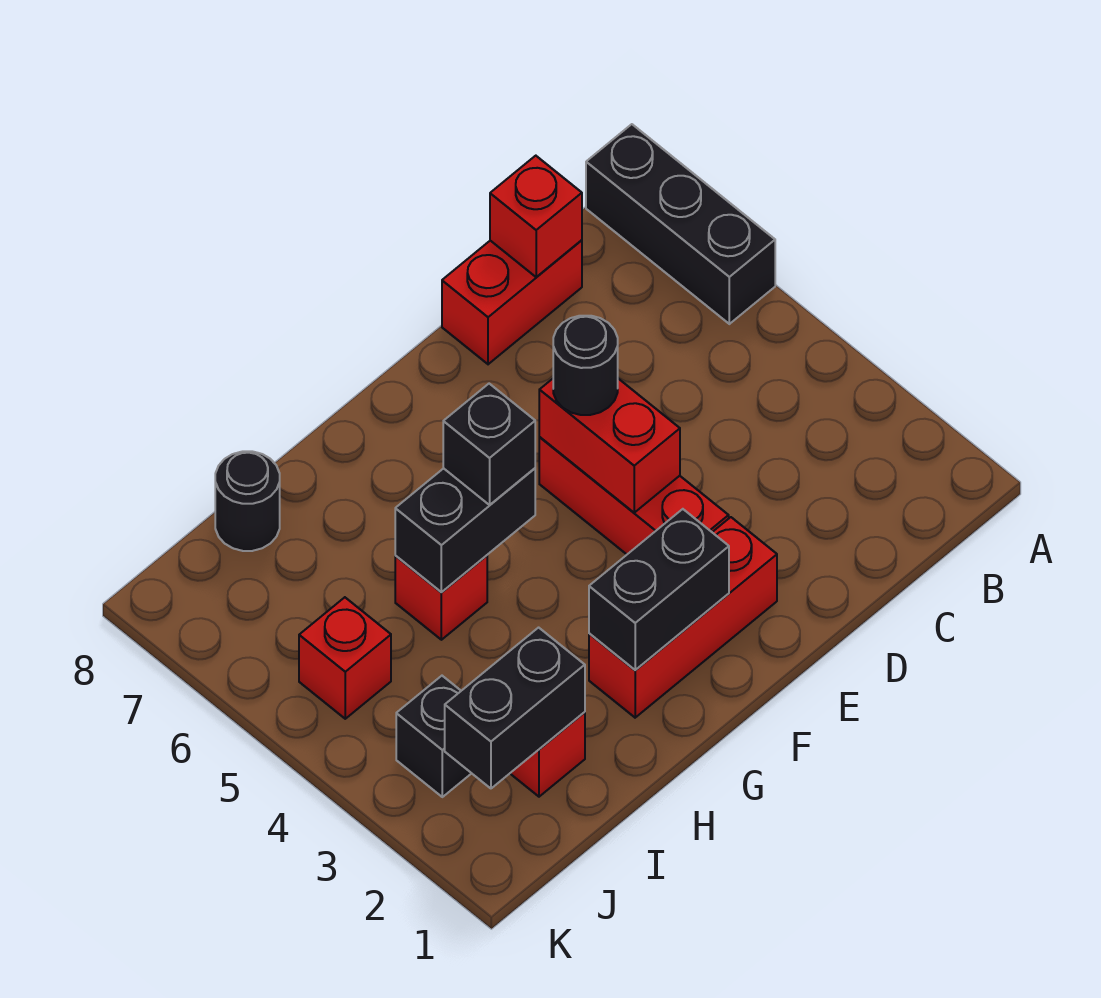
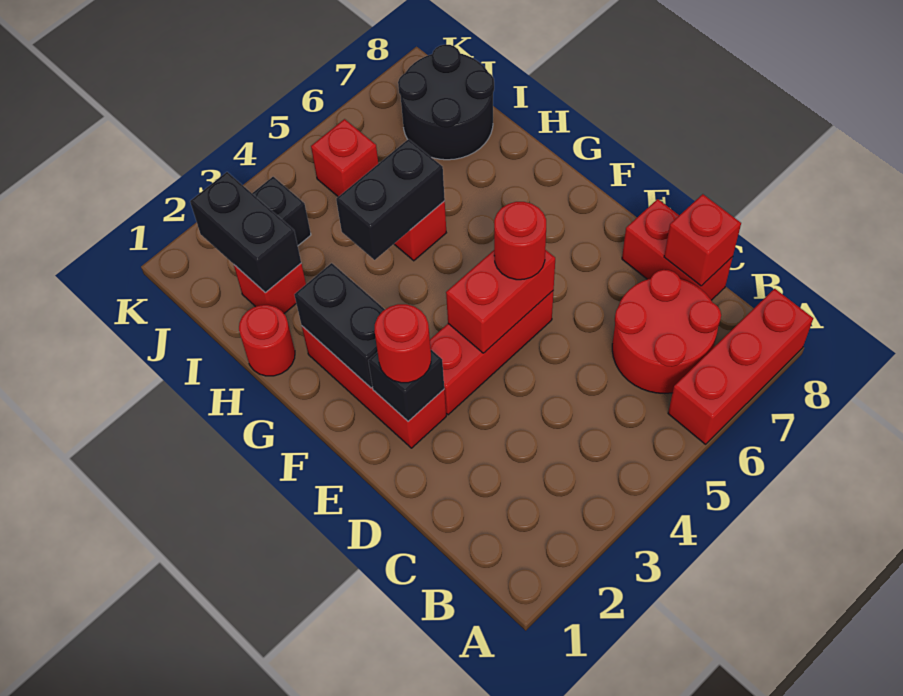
black 1x3 brick [586,124,775,324] -> red 1x3 brick [668,289,813,444]
none -> red 2x2 round brick [612,270,721,394]
none -> red 1x1 round brick [375,304,431,383]
black 1x1 round brick [553,316,618,415] -> red 1x1 round brick [494,202,546,280]
black 1x2 brick [395,468,535,592] -> black 1x2 brick turned to [336,139,445,260]
black 1x1 brick [443,384,535,505] -> black 1x1 brick moved to [368,350,444,421]
none -> red 1x1 round brick [239,305,295,376]
black 1x1 round brick [215,451,280,551] -> black 2x2 round brick [398,44,494,160]

